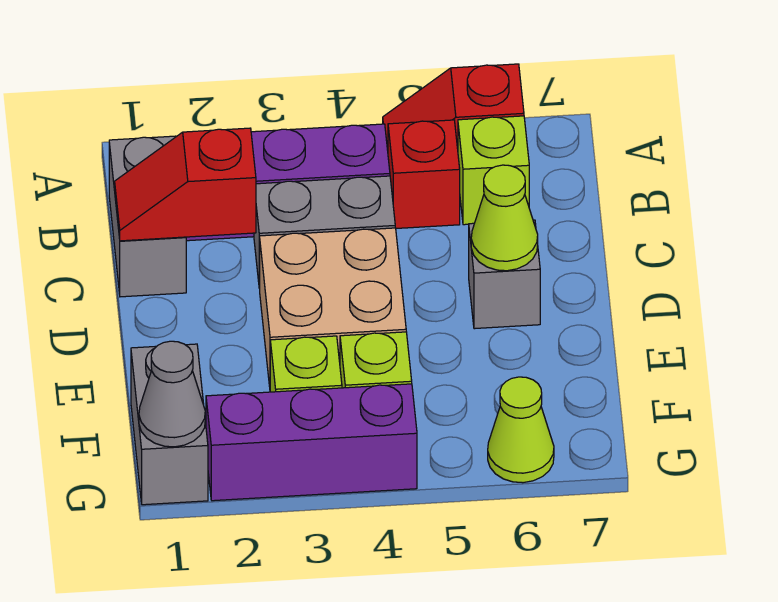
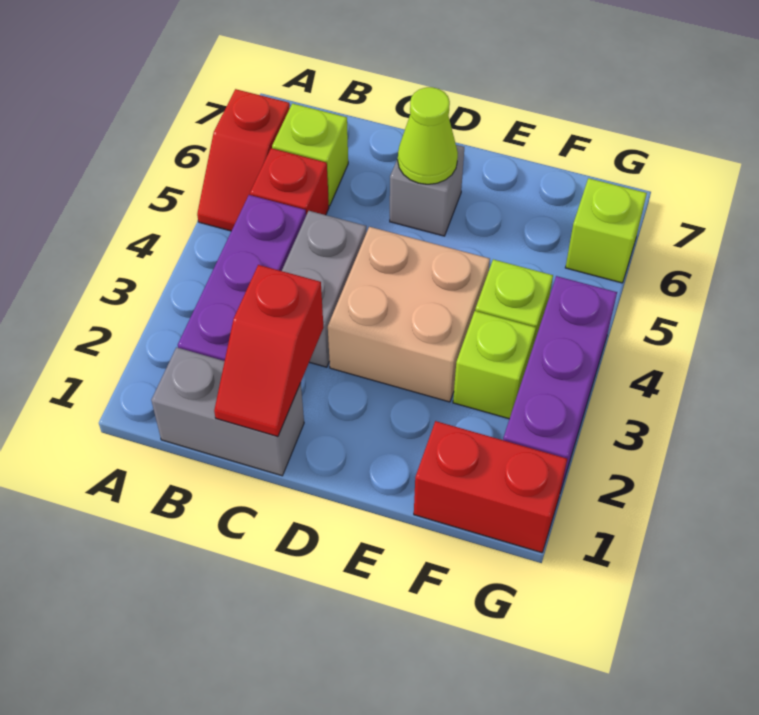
grey 1x2 brick [131,344,208,505] -> red 1x2 brick [414,421,567,553]
grey 1x1 cone [139,341,205,447] -> none
lime 1x1 cone [488,377,554,483] -> lime 1x1 brick [565,178,647,283]

